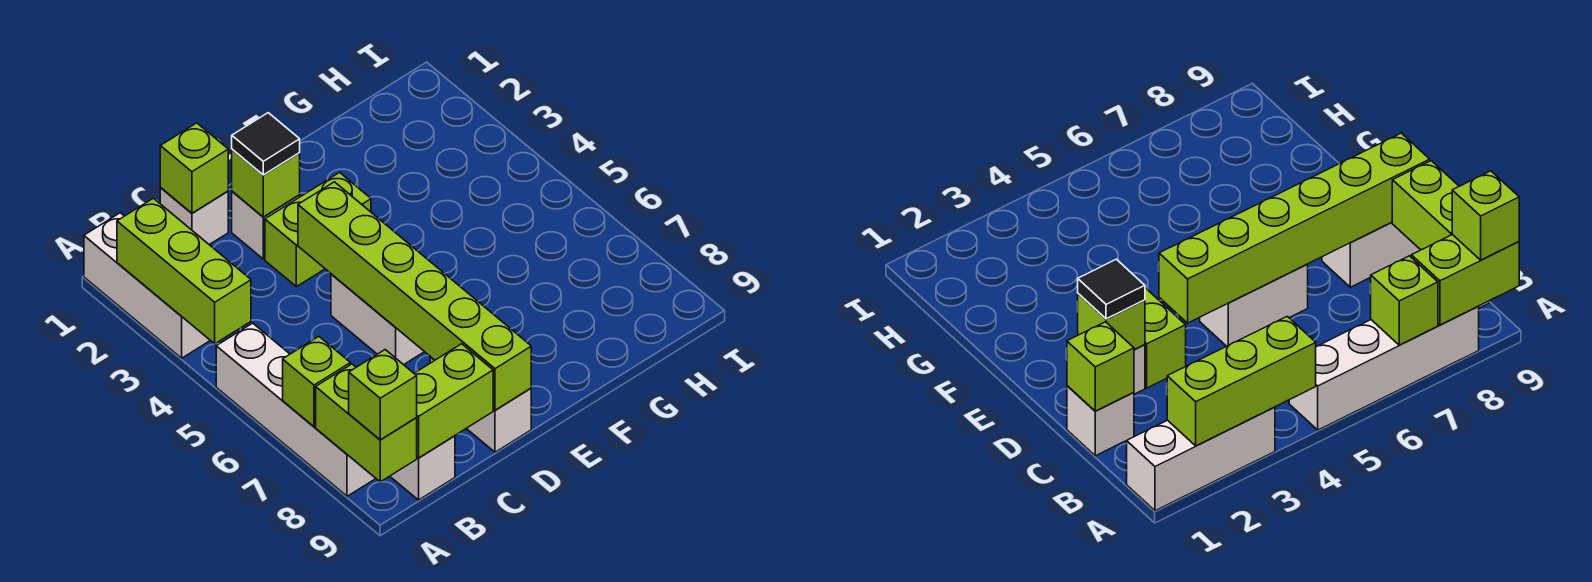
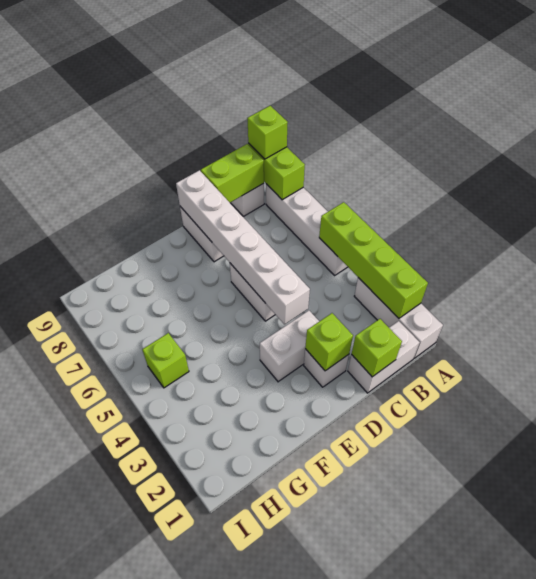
lime 1x3 brick [117,198,251,344] -> lime 1x4 brick [319,202,428,318]
lime 1x1 brick [283,337,350,427] -> lime 1x1 brick moved to [142,333,189,388]
white 1x1 brick [160,188,228,245] -> white 1x2 brick [348,321,420,393]
black 1x1 tile [232,113,300,175] -> none
lime 1x2 brick [265,173,371,287] -> white 1x2 brick [260,310,319,382]
lime 1x6 brick [298,182,531,410] -> white 1x6 brick [176,170,310,324]

